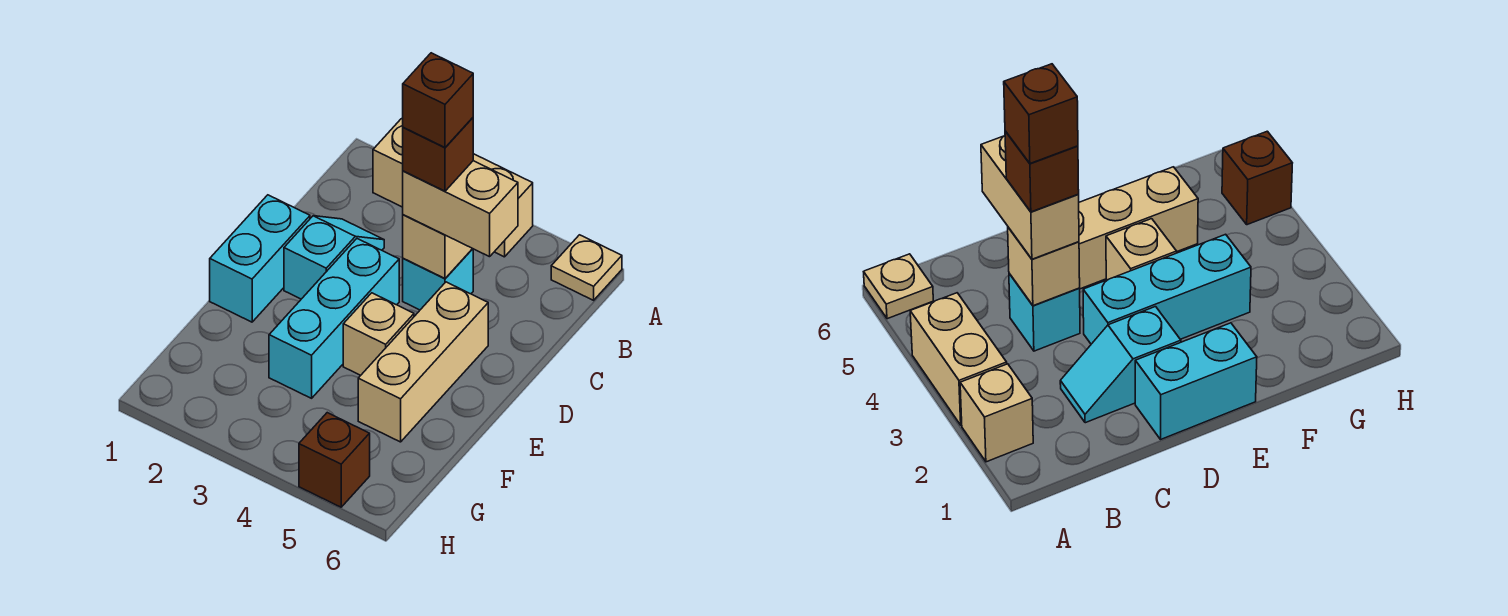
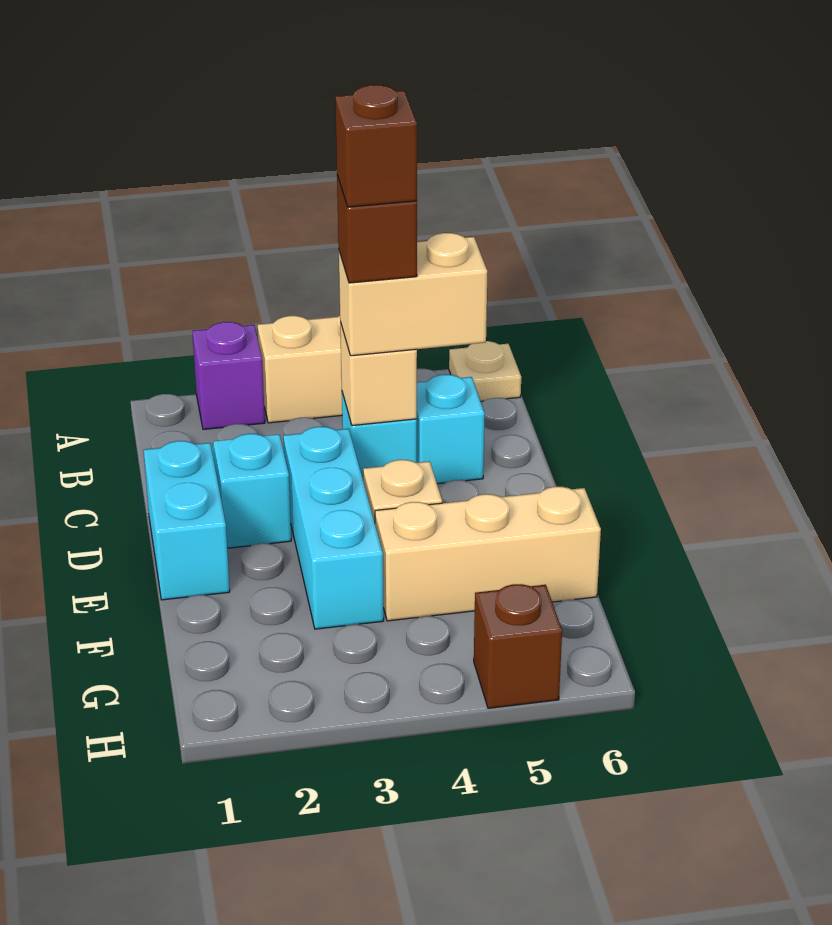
tan 1x1 brick [373,119,403,207] -> purple 1x1 brick [192,322,265,430]
none -> cyan 1x1 brick [417,375,485,484]
tan 1x3 brick [358,282,488,442] -> tan 1x3 brick turned to [375,487,601,621]

